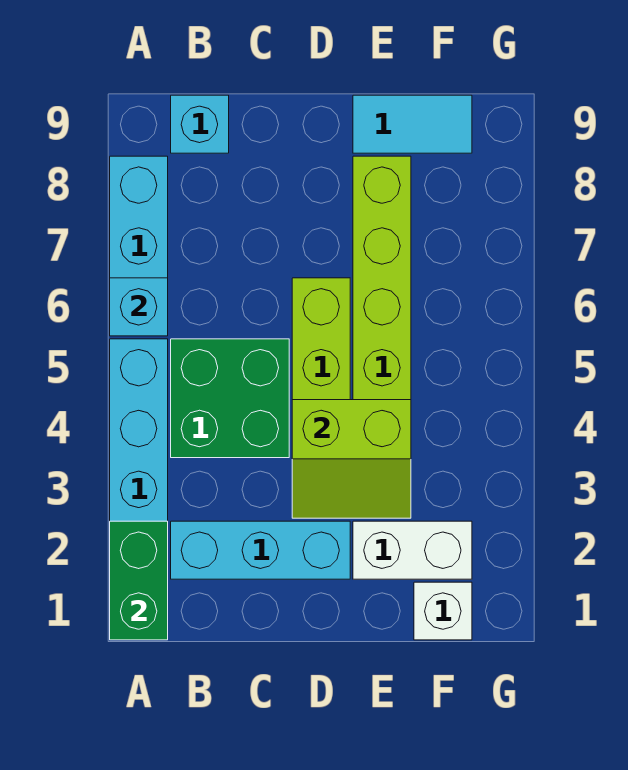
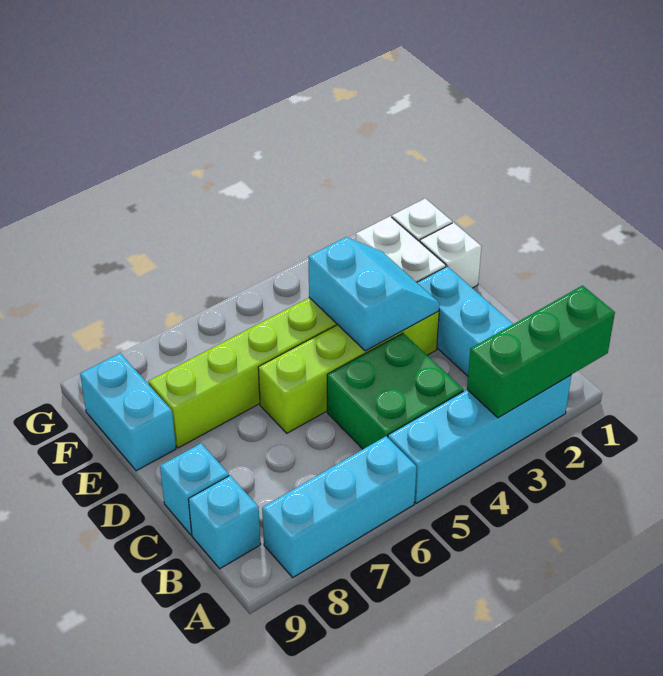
green 1x2 brick [110,521,168,640] -> green 1x3 brick [467,286,615,418]
cyan 1x1 brick [110,278,168,336] -> cyan 1x1 brick moved to [160,443,229,535]
lime 2x2 slope [292,400,411,518] -> cyan 2x2 slope [308,237,440,351]
none -> white 1x1 brick [420,222,481,288]
cyan 1x2 tile [353,95,472,153] -> cyan 1x2 brick [80,353,176,471]

